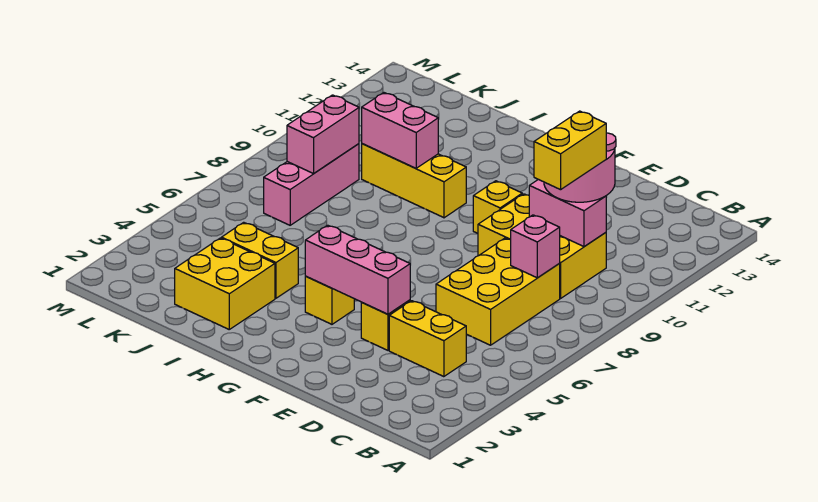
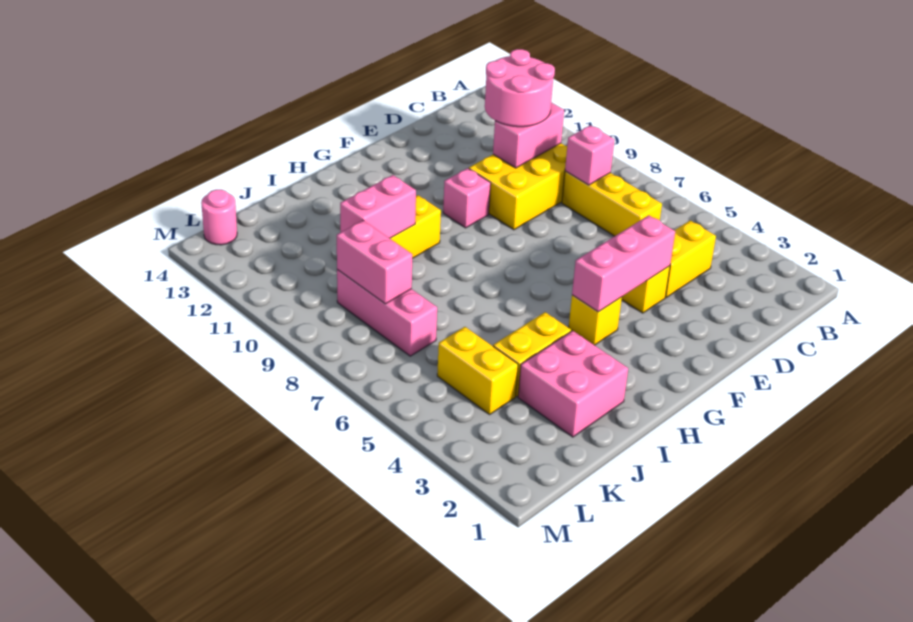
yellow 2x3 brick [436,238,560,345] -> yellow 1x3 brick [562,171,662,236]
yellow 1x2 brick [534,111,606,190] -> yellow 1x2 brick moved to [437,327,518,414]
yellow 1x1 brick [473,181,522,233] -> pink 1x1 brick [443,168,491,228]
yellow 2x2 brick [175,238,275,329] -> pink 2x2 brick [518,331,628,437]
none -> pink 1x1 round brick [201,190,237,245]

